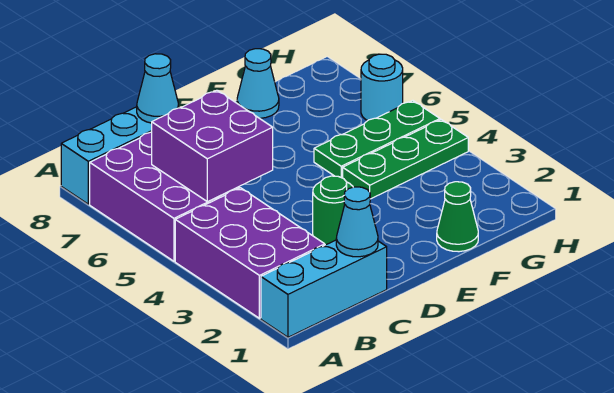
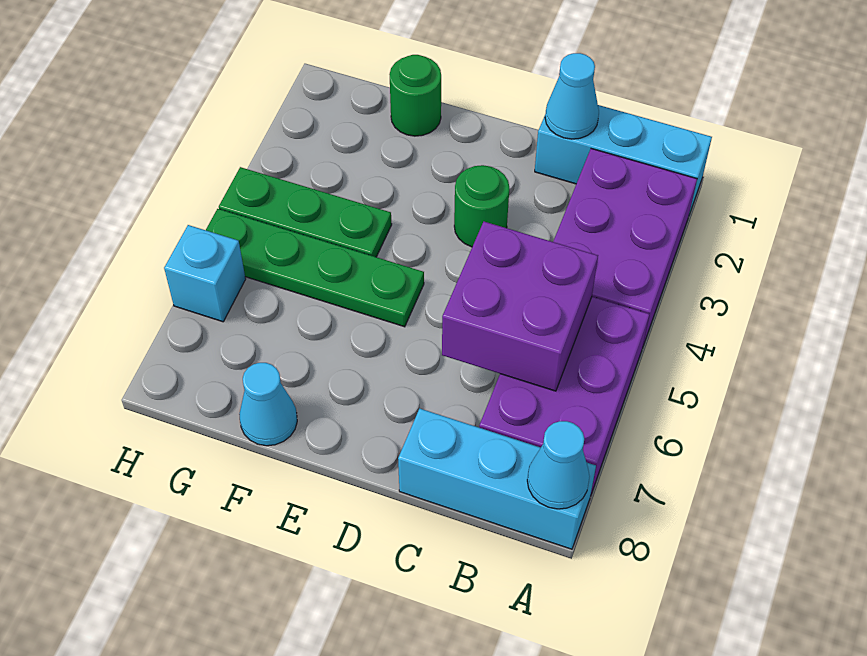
cyan 1x1 cone [137,54,178,123] -> cyan 1x1 cone moved to [527,421,590,509]
green 1x1 cone [437,182,478,252] -> green 1x1 round brick [389,55,441,136]
green 1x3 plate [314,101,440,178] -> green 1x4 plate [206,209,424,327]
cyan 1x1 round brick [361,54,403,121] -> cyan 1x1 brick [164,225,246,322]

